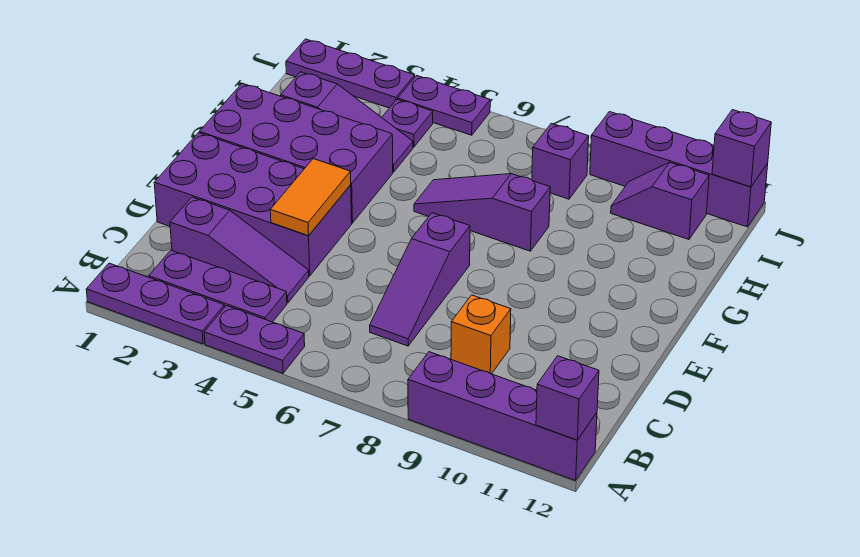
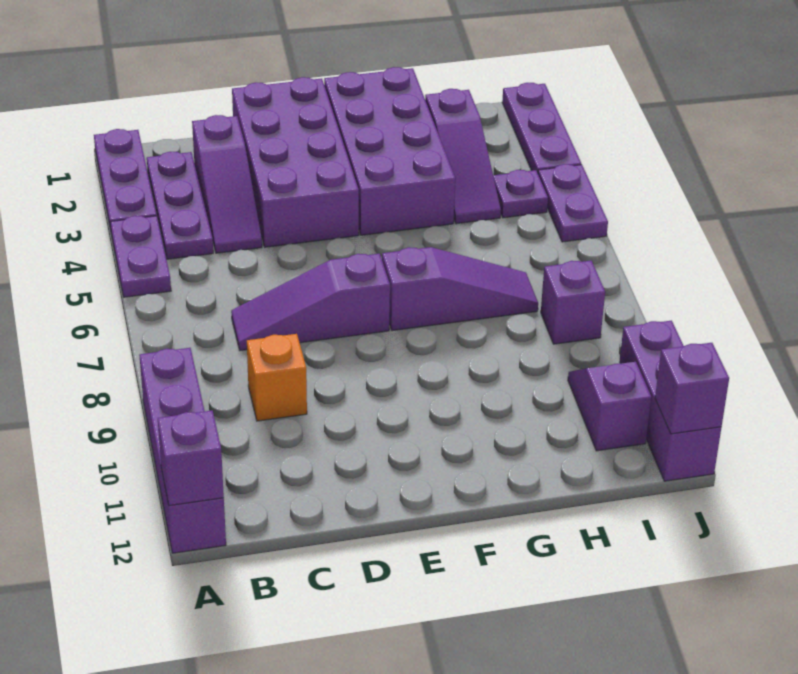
orange 1x2 tile [270,159,351,236] -> none
purple 1x3 slope [414,174,550,251] -> purple 1x3 slope turned to [382,247,538,331]
purple 1x4 brick [590,112,768,227] -> purple 1x3 brick [619,321,721,481]

